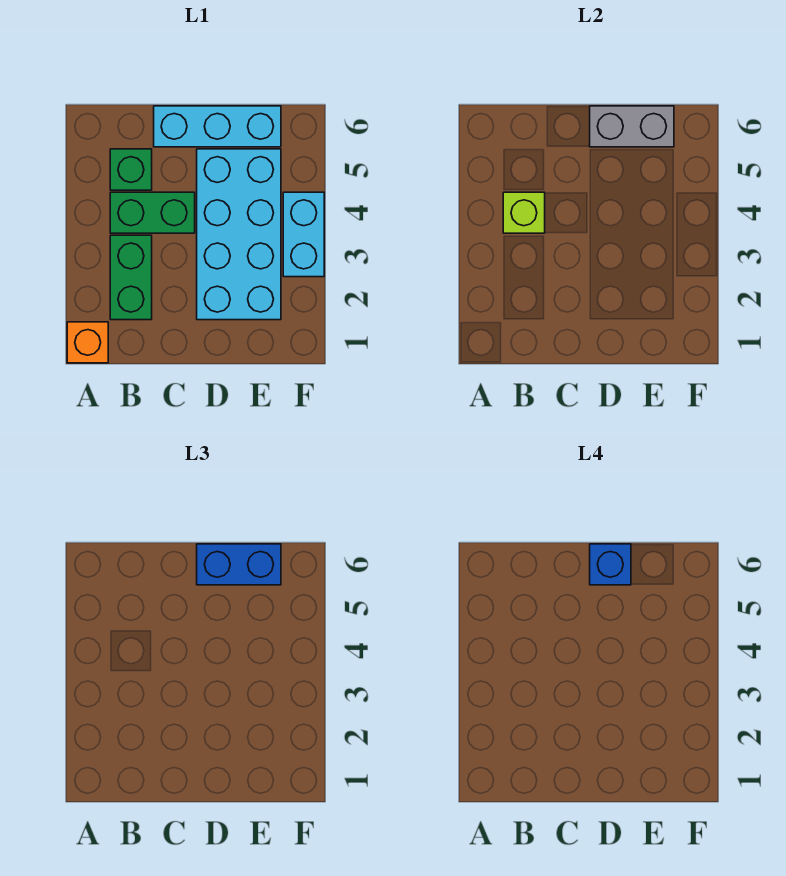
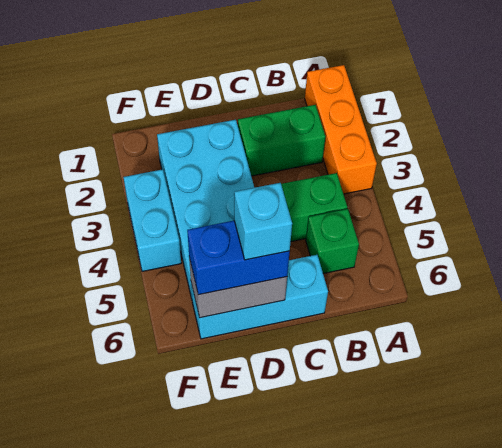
orange 1x1 brick [67,322,108,363] -> orange 1x3 brick [305,65,377,194]
green 1x2 brick [110,235,152,320] -> green 1x2 brick turned to [238,105,325,176]
lime 1x1 brick [503,192,545,233] -> none
blue 1x1 brick [590,544,631,585] -> cyan 1x1 brick [234,183,292,260]

